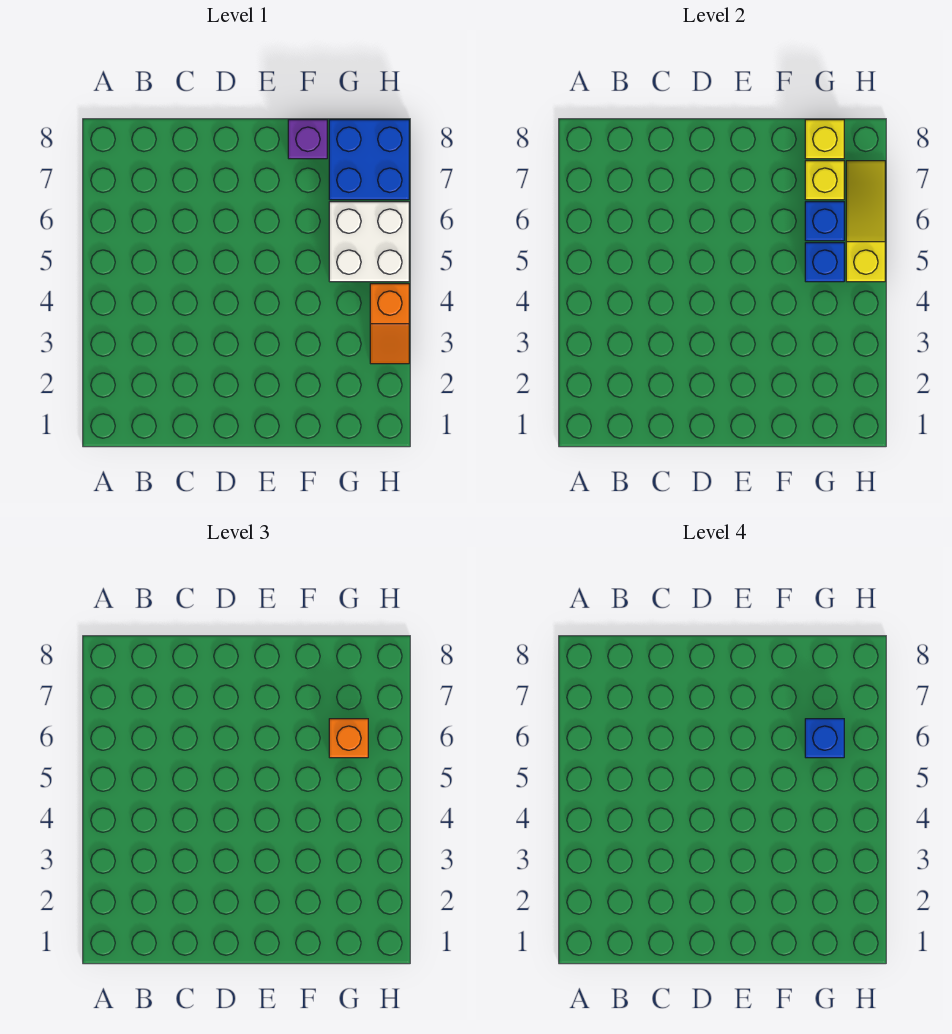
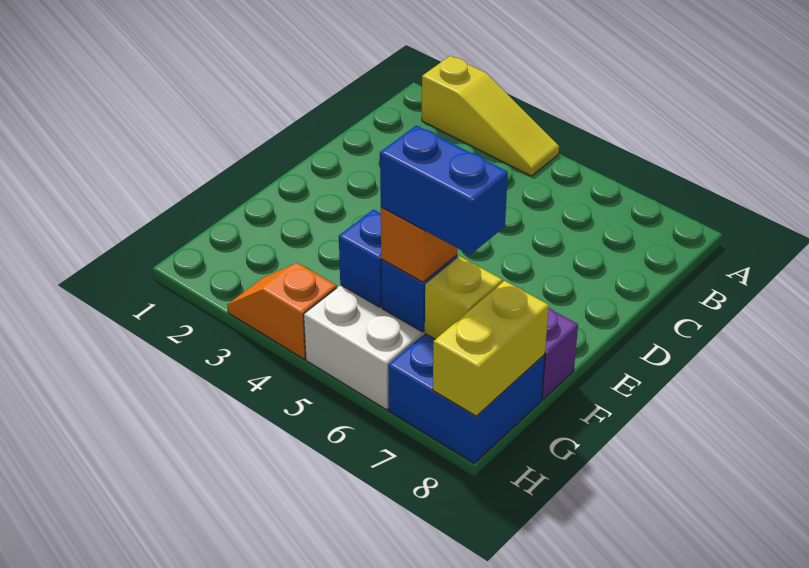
blue 1x1 brick [805,719,844,758] -> blue 1x2 brick [380,126,508,255]
yellow 1x1 brick [805,120,844,159] -> yellow 1x2 brick [433,281,549,416]
yellow 1x3 slope [846,161,885,282] -> yellow 1x3 slope moved to [422,56,559,176]

